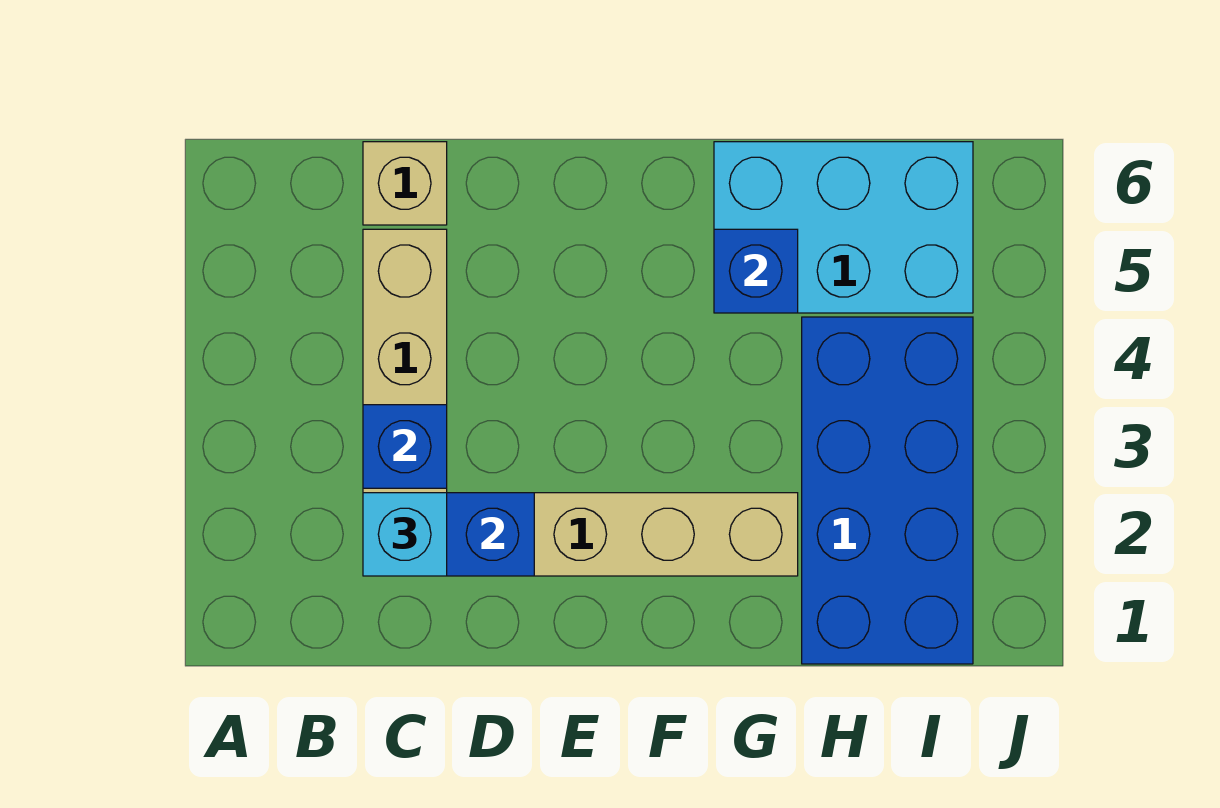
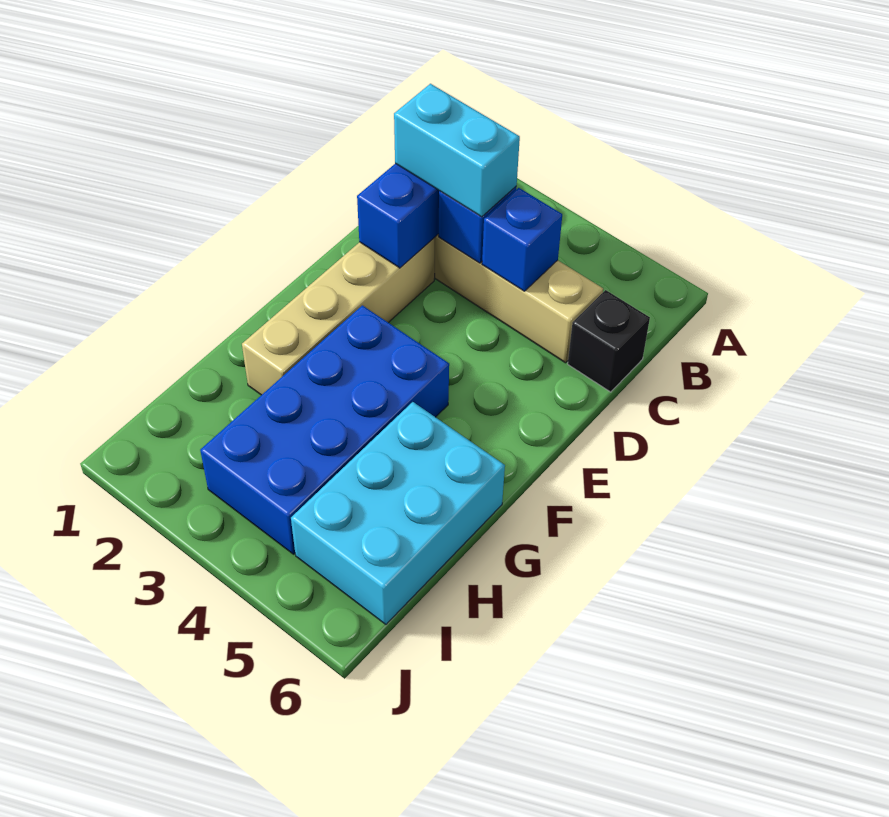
cyan 1x1 brick [363,493,447,576] -> cyan 1x2 brick [394,84,520,217]
tan 1x1 brick [363,142,447,225] -> black 1x1 brick [568,290,650,392]
blue 1x1 brick [714,229,798,313] -> blue 1x1 brick moved to [482,188,562,291]
blue 2x4 brick [802,317,973,664] -> blue 2x4 brick turned to [200,305,449,554]

